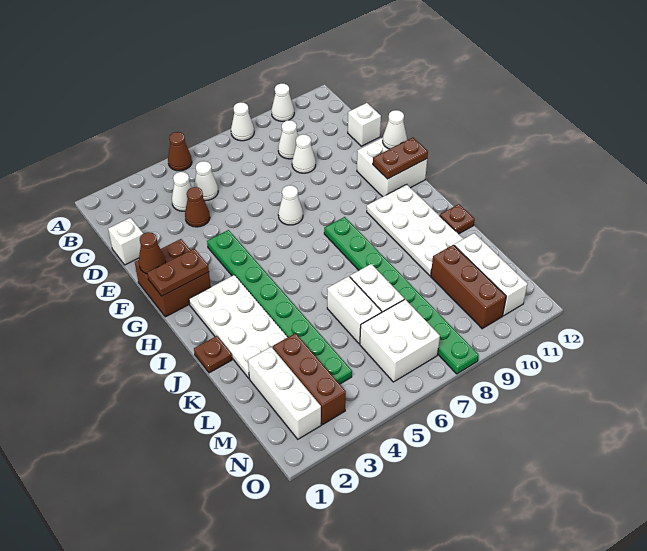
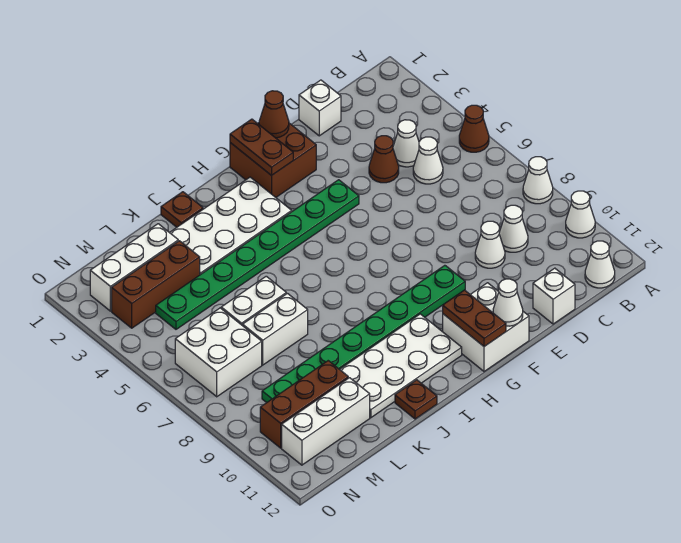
white 1x1 cone [278,185,303,225] -> white 1x1 cone moved to [585,241,615,288]
green 1x8 plate [324,217,479,374] -> green 1x8 plate moved to [262,265,465,403]

